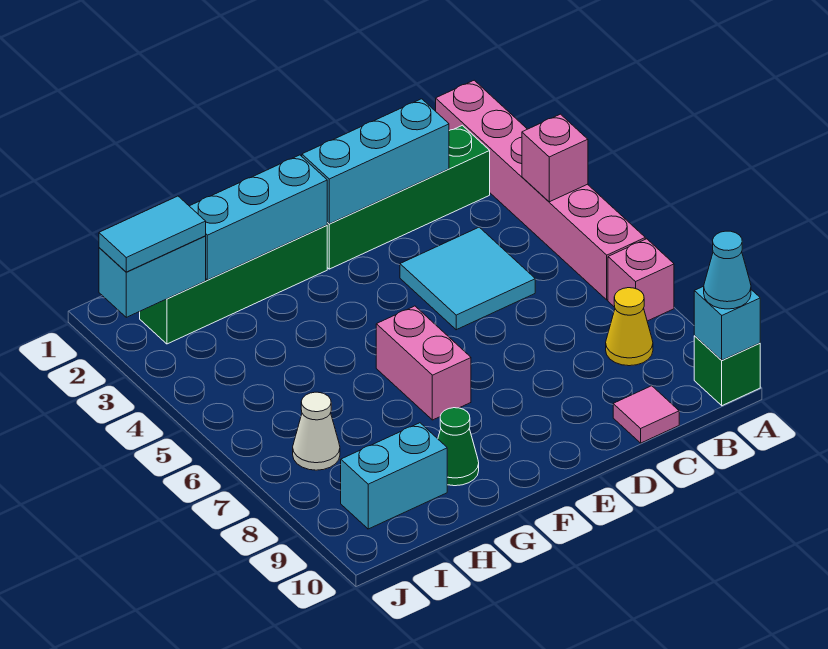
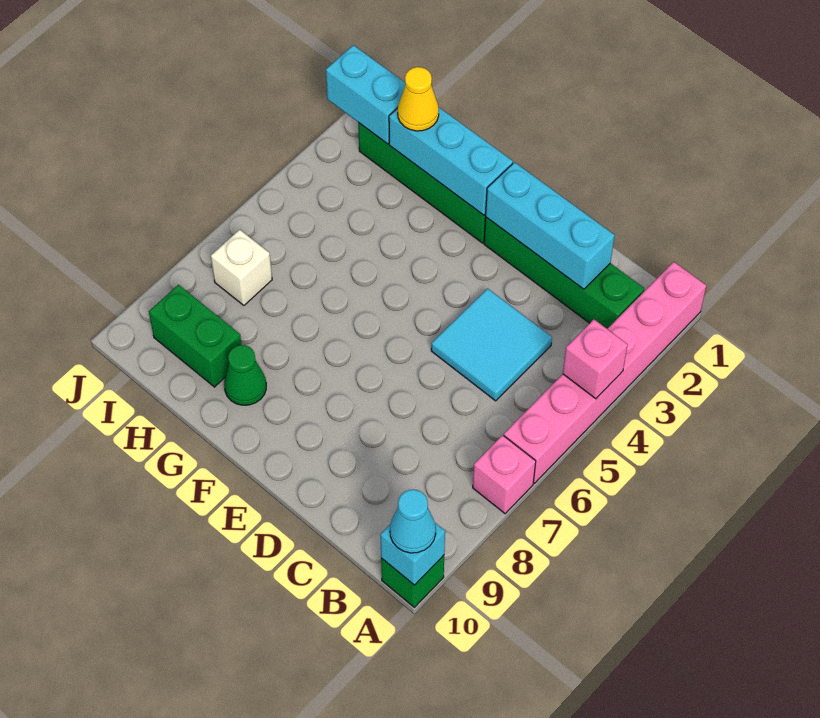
yellow 1x1 cone [606,288,653,366] -> yellow 1x1 cone moved to [398,67,439,131]
pink 1x1 tile [613,386,679,443] -> none
pink 1x2 brick [376,306,471,420] -> none
cyan 1x2 brick [341,423,447,529] -> green 1x2 brick [149,285,242,387]
cyan 1x2 tile [99,196,206,272] -> none
white 1x1 cone [293,392,340,470] -> white 1x1 brick [211,230,272,305]

